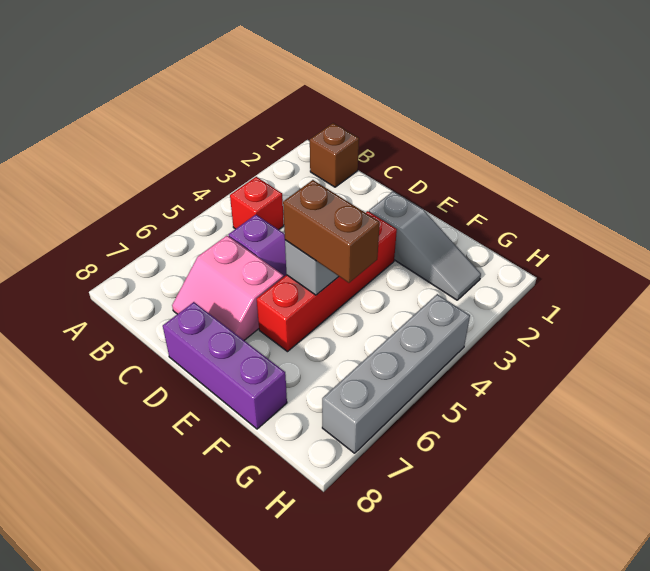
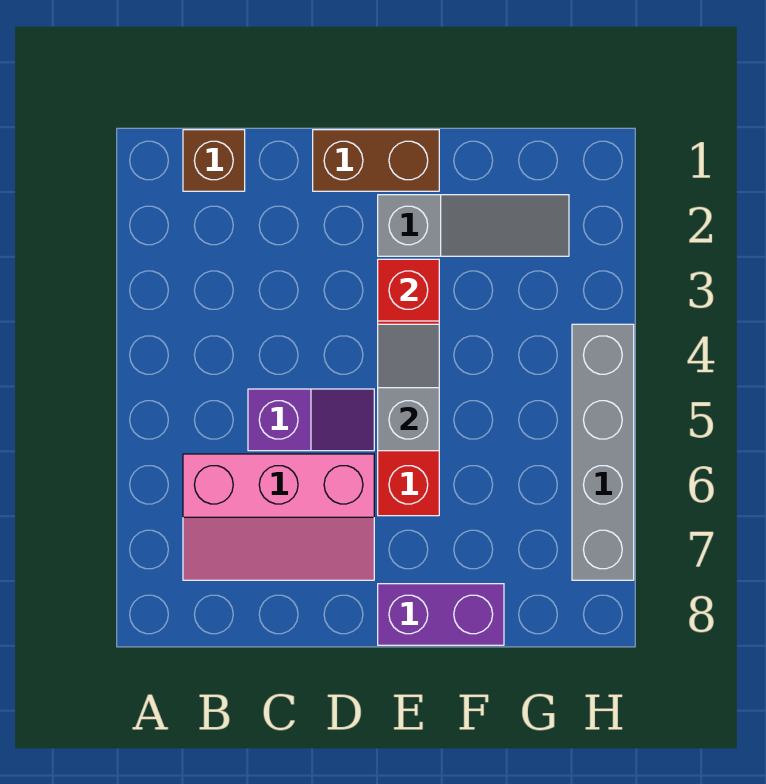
red 1x1 brick [230,177,284,230] -> red 1x1 brick moved to [378,259,439,321]
pink 2x2 slope [172,236,284,340] -> pink 2x3 slope [183,454,374,580]
purple 1x3 brick [163,302,287,429] -> purple 1x2 brick [378,584,504,645]
brown 1x2 brick [283,180,380,283] -> brown 1x2 brick moved to [313,130,439,191]

